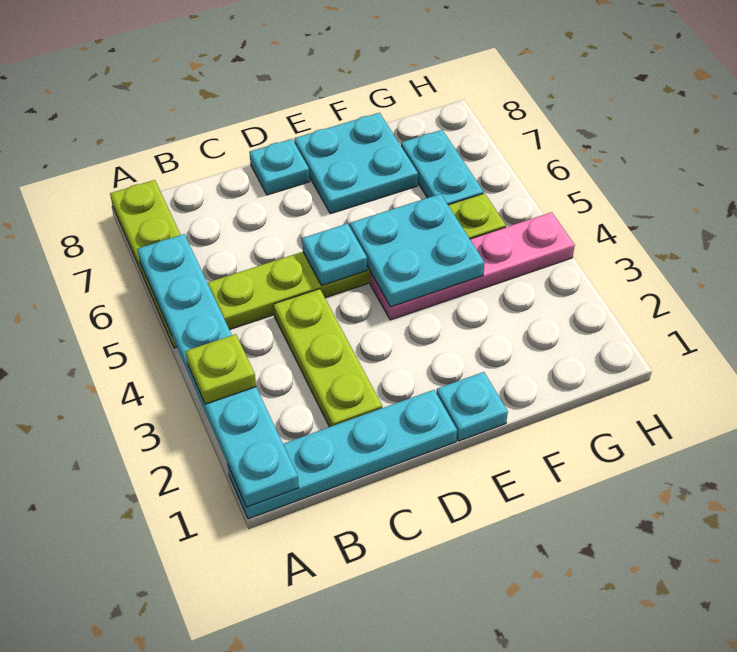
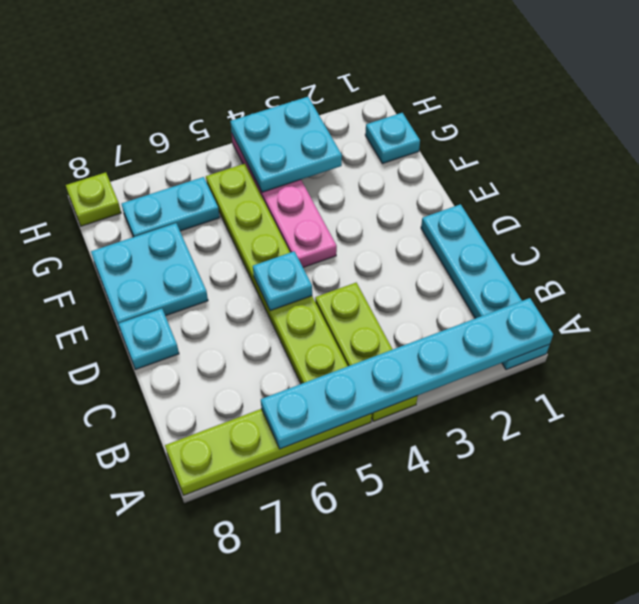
lime 1x1 plate [185,334,256,404] -> lime 1x1 plate moved to [66,173,121,226]
lime 1x3 plate [273,289,382,427] -> lime 1x3 plate turned to [315,283,418,421]
cyan 1x1 plate [436,372,508,441] -> cyan 1x1 plate moved to [365,113,420,164]
cyan 2x2 plate [350,194,485,307] -> cyan 2x2 plate moved to [230,97,342,192]

